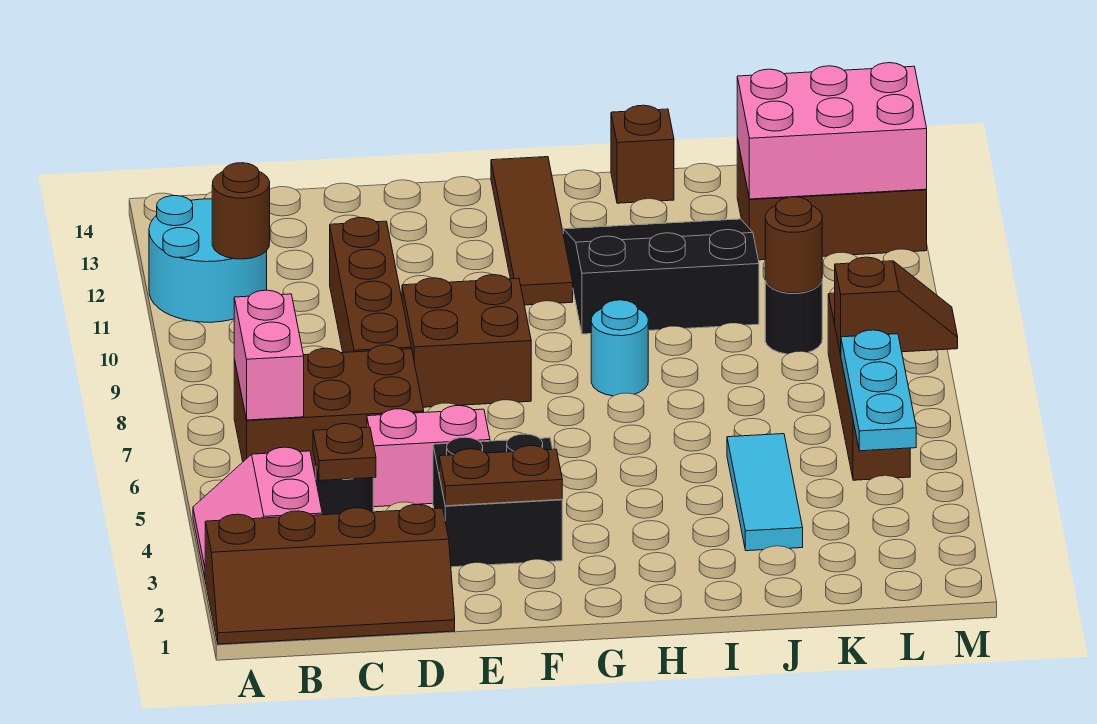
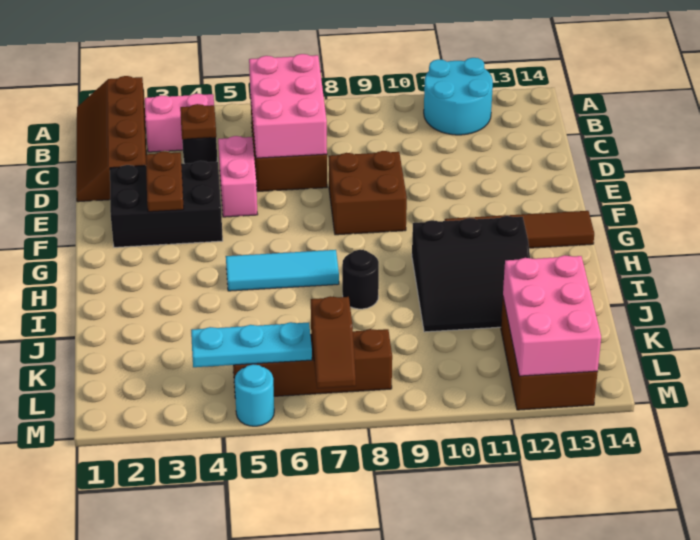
pink 1x2 brick [234,290,304,420] -> pink 2x3 brick [249,54,327,158]
brown 1x1 round brick [212,163,270,259] -> none
brown 1x4 brick [330,218,411,353] -> none
black 2x2 brick [433,434,562,567] -> black 2x3 brick [110,161,223,247]
cyan 1x1 round brick [591,300,648,396] -> cyan 1x1 round brick moved to [234,364,274,426]
black 3x3 slope [563,219,759,334] -> black 3x3 slope turned to [412,216,530,332]
brown 1x1 brick [611,105,674,203] -> none
cyan 1x3 tile [727,434,803,551] -> cyan 1x3 tile moved to [226,250,339,291]
black 1x1 round brick [765,281,822,354] -> black 1x1 round brick moved to [342,250,379,309]
brown 1x1 round brick [765,197,822,293] -> none

